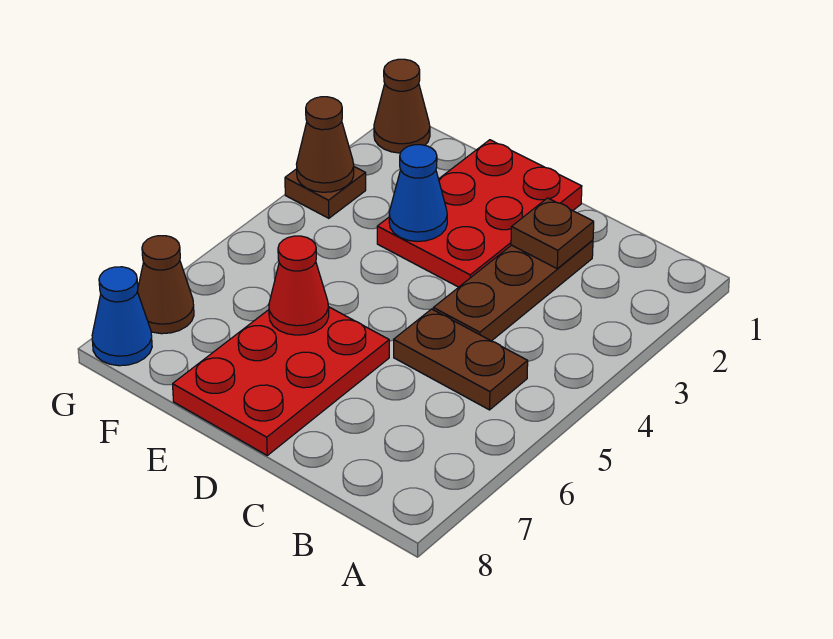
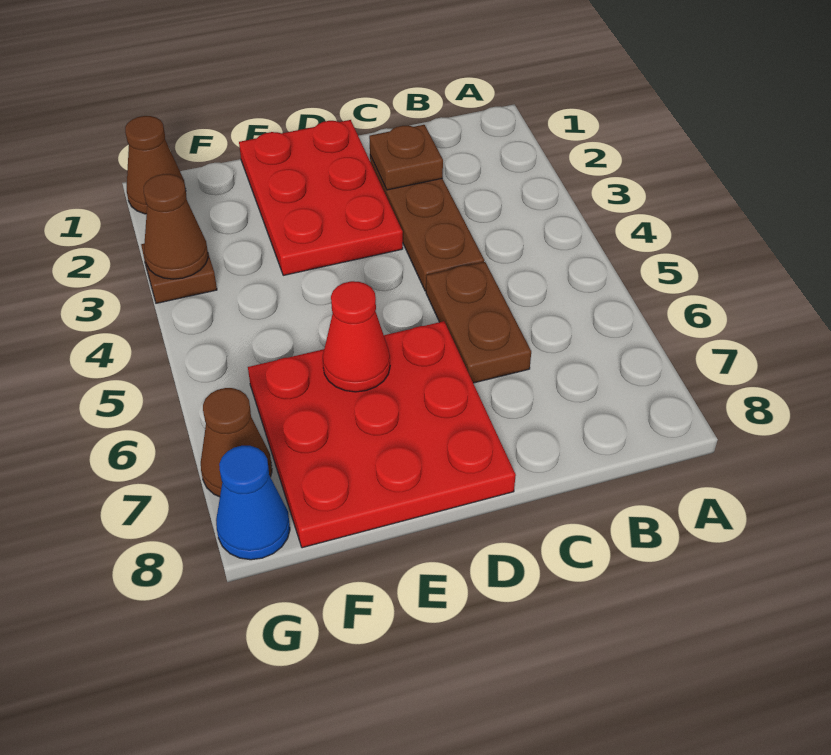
brown 1x2 plate [394,309,528,410] -> brown 1x2 plate turned to [426,262,531,383]
red 2x3 plate [173,307,389,455] -> red 3x3 plate [248,321,516,548]
blue 1x1 cone [389,145,447,241] -> none

